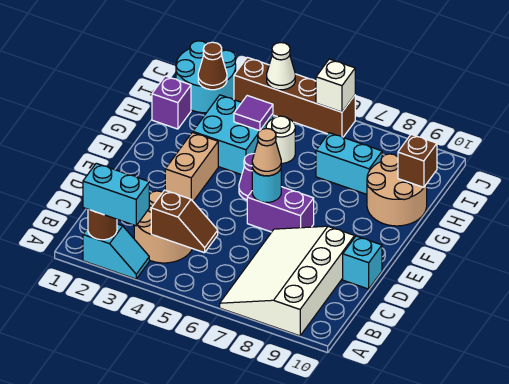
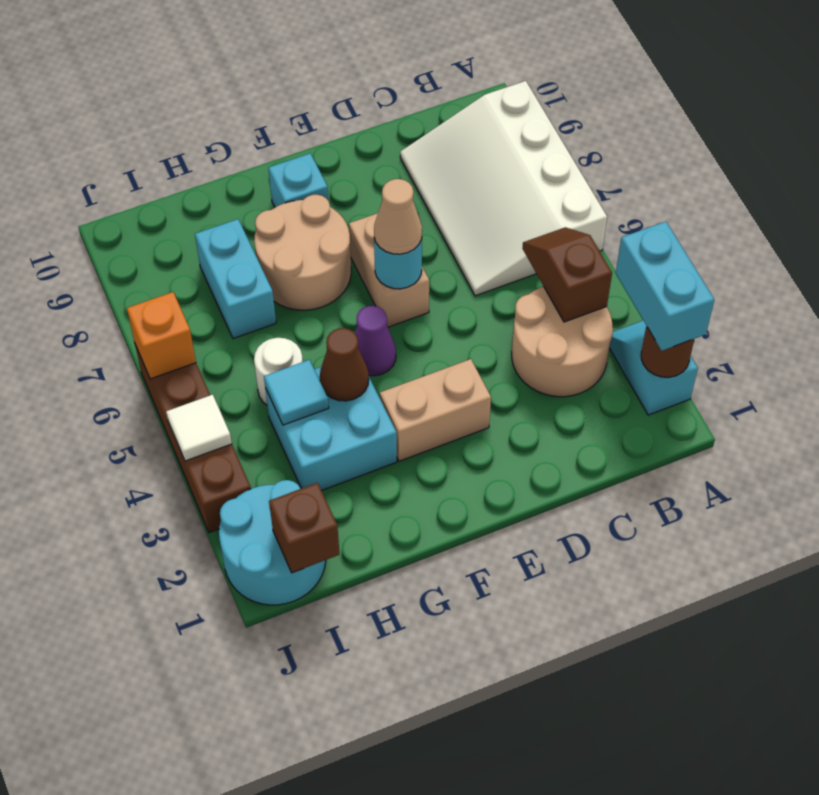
white 3x4 slope [220,226,355,336] -> white 3x4 slope turned to [400,81,607,296]
cyan 1x1 brick [343,236,382,289] -> cyan 1x1 brick moved to [268,153,328,207]
purple 1x2 brick [247,187,314,232] -> tan 1x2 brick [349,213,429,327]
tan 2x2 round brick [367,154,427,226] -> tan 2x2 round brick moved to [254,195,351,310]
purple 1x1 brick [152,76,191,129] -> none
purple 1x1 tile [234,96,273,131] -> cyan 1x1 tile [264,360,329,425]
brown 1x1 brick [398,134,437,187] -> brown 1x1 brick moved to [269,483,339,573]
brown 1x1 cone [198,42,227,90] -> brown 1x1 cone moved to [320,328,369,401]
white 1x1 cone [267,43,295,90] -> white 1x1 tile [166,395,232,461]
white 1x1 brick [316,59,355,112] -> orange 1x1 brick [127,292,196,379]

